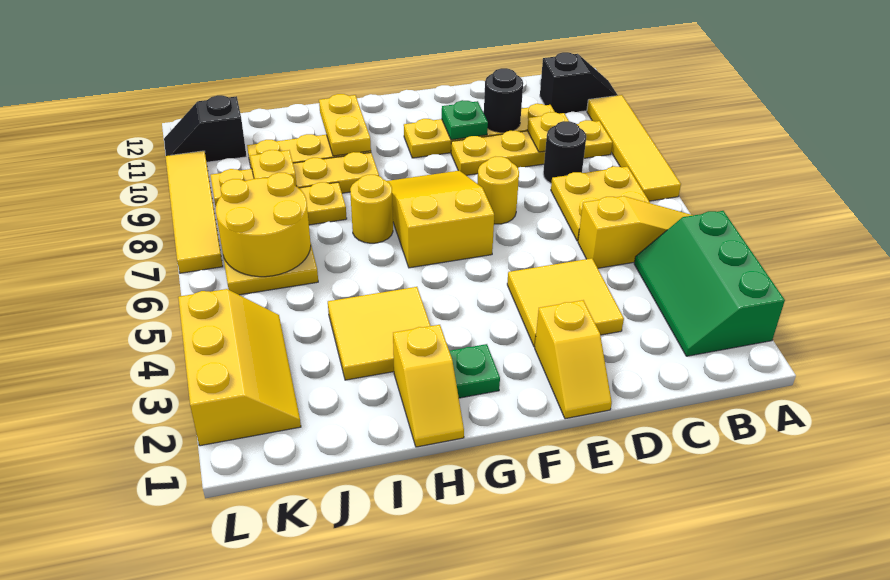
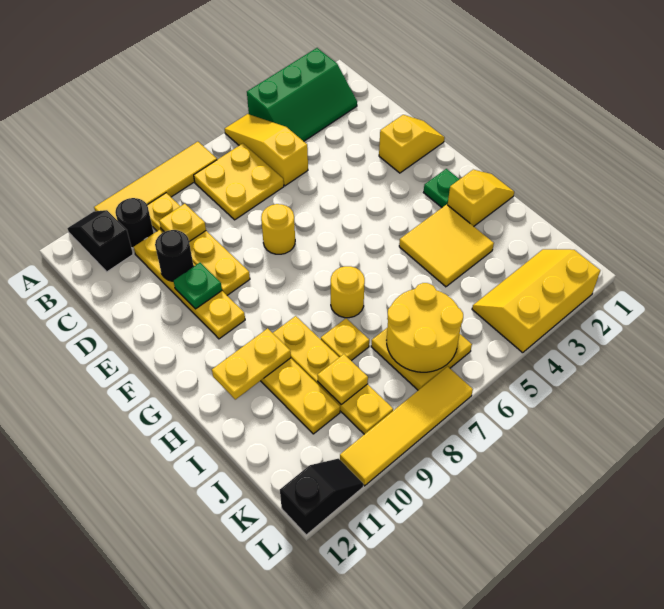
black 1x1 round brick [543,121,586,183] -> black 1x1 round brick moved to [115,198,154,248]
yellow 2x2 tile [507,258,624,347] -> none
yellow 2x3 slope [387,171,494,268] -> none
black 1x2 slope [164,95,247,162] -> black 1x2 slope turned to [280,459,363,535]

